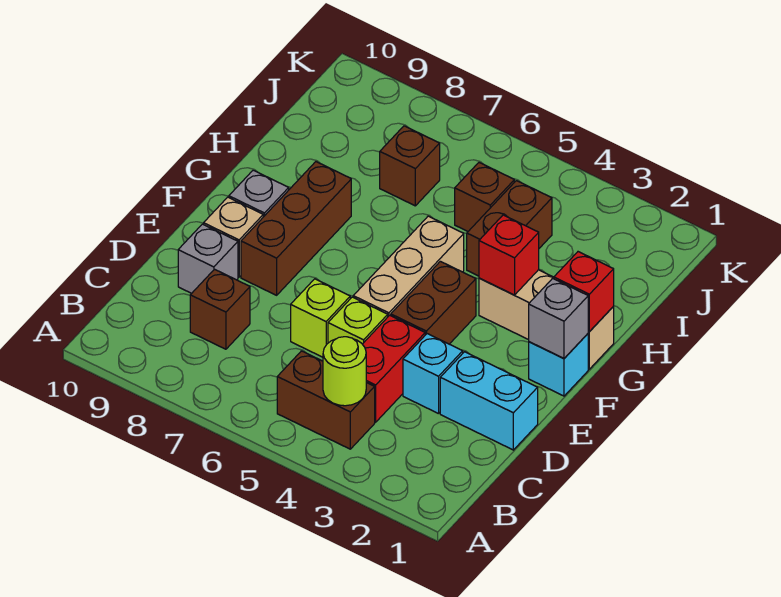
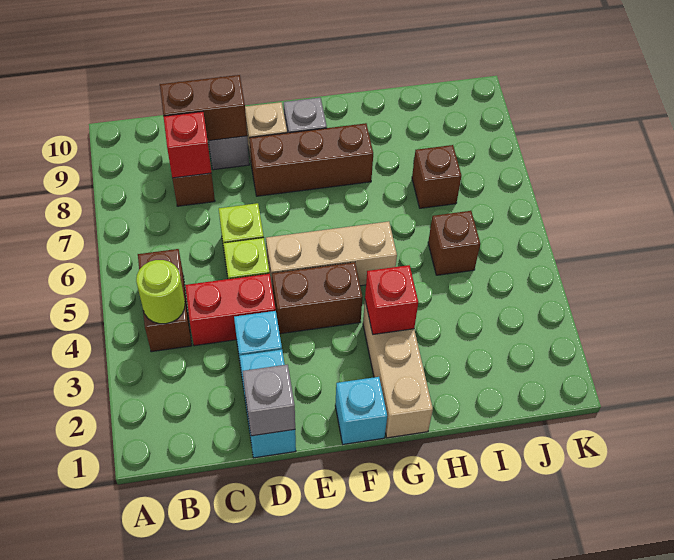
grey 1x1 brick [529,278,589,358] -> grey 1x1 brick moved to [243,364,295,436]
red 1x1 brick [554,252,614,332] -> red 1x1 brick moved to [163,112,211,178]
brown 1x2 brick [467,181,552,276] -> brown 1x2 brick moved to [160,75,247,141]

